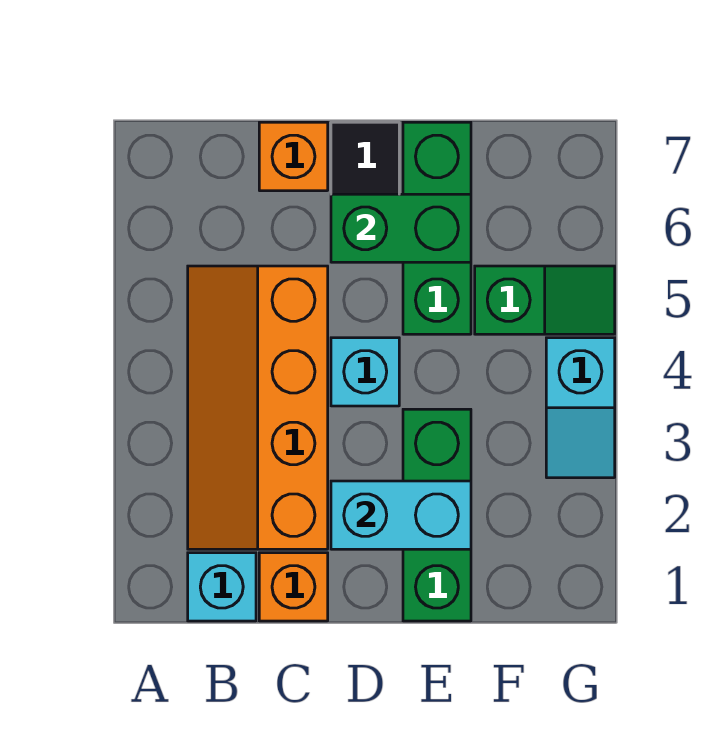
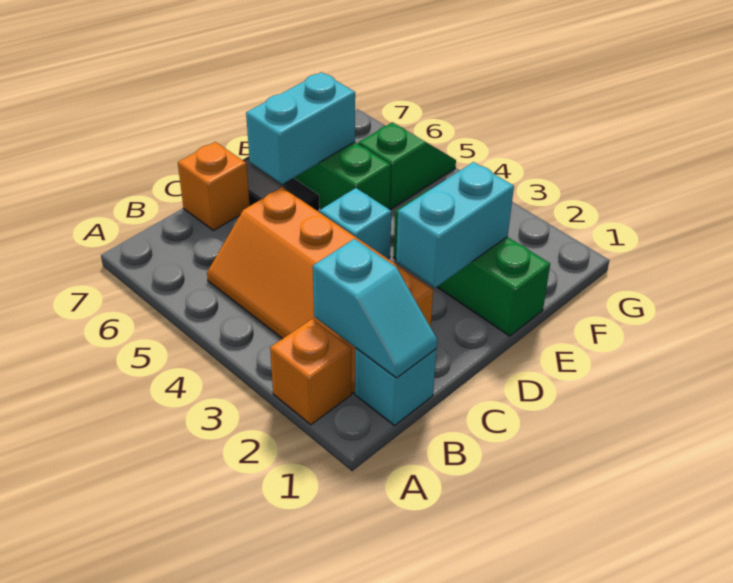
orange 1x1 brick [259,553,328,621] -> orange 1x1 brick moved to [270,319,351,425]
green 1x2 brick [331,194,471,262] -> cyan 1x2 brick [246,72,355,184]
cyan 1x2 slope [546,338,615,478] -> cyan 1x2 slope moved to [313,239,437,378]

